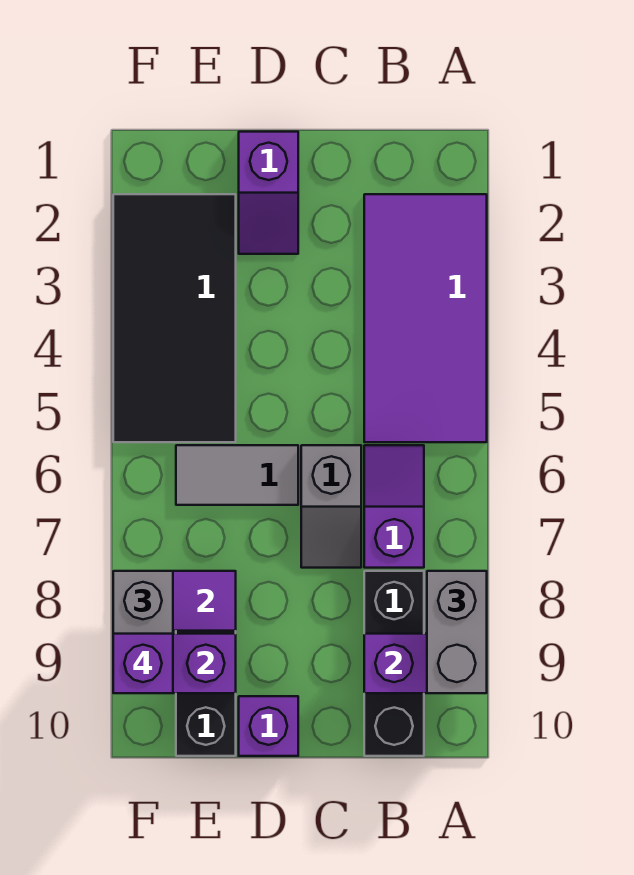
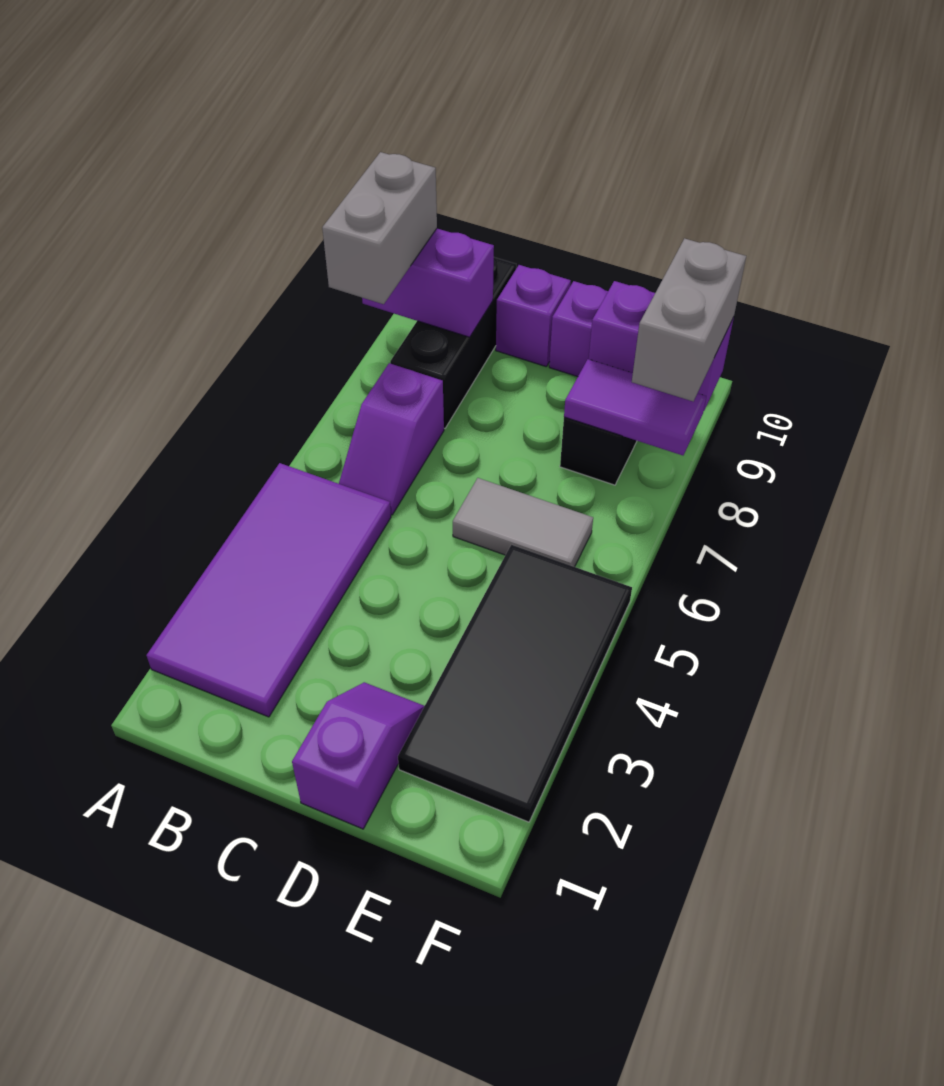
grey 1x2 slope [301,445,361,568] -> none
purple 1x1 brick [113,634,173,693] -> purple 1x1 brick moved to [496,265,571,367]

